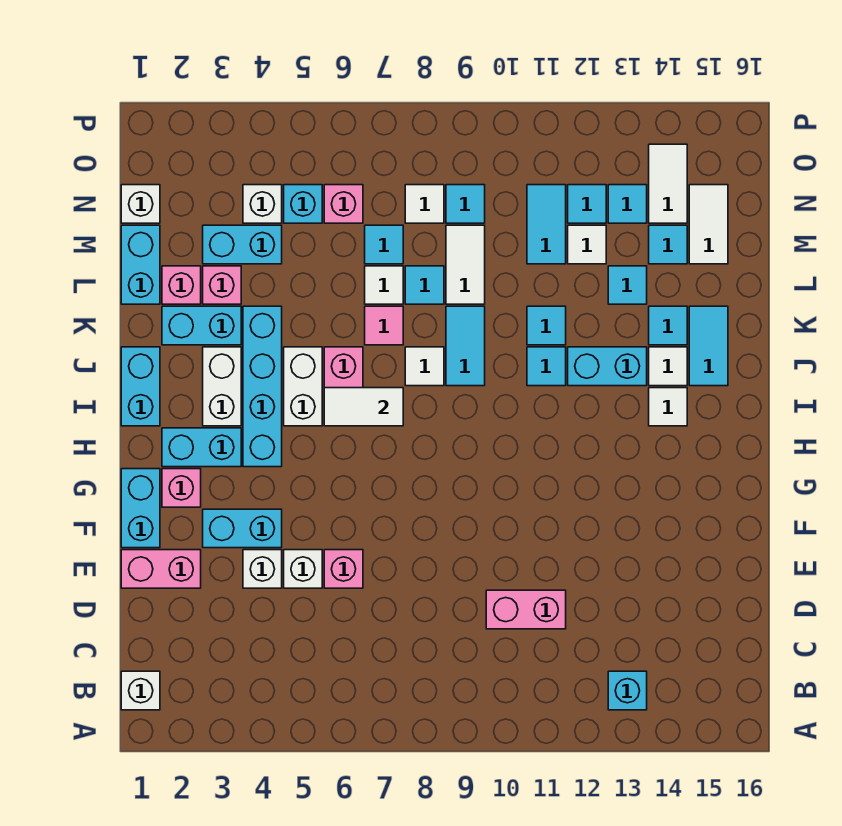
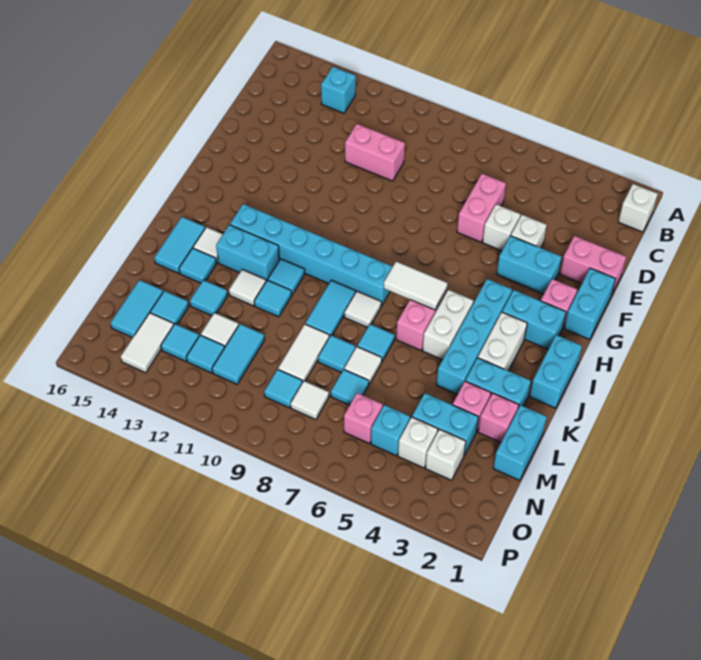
pink 1x1 brick [324,550,363,588] -> pink 1x2 brick [457,174,506,242]
none -> cyan 1x6 brick [230,204,393,306]
white 1x1 tile [649,388,687,426] -> white 1x1 tile moved to [229,269,266,306]
pink 1x1 tile [365,306,403,345] -> cyan 1x1 tile [357,324,395,361]
white 1x2 tile [689,185,728,264] -> cyan 1x2 tile [111,280,163,338]
white 1x1 brick [121,185,160,223] -> white 1x1 brick moved to [425,429,466,480]

